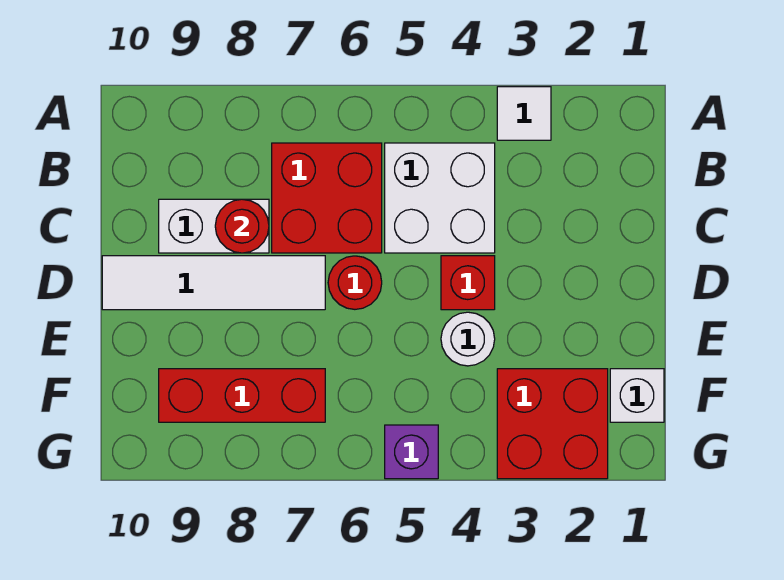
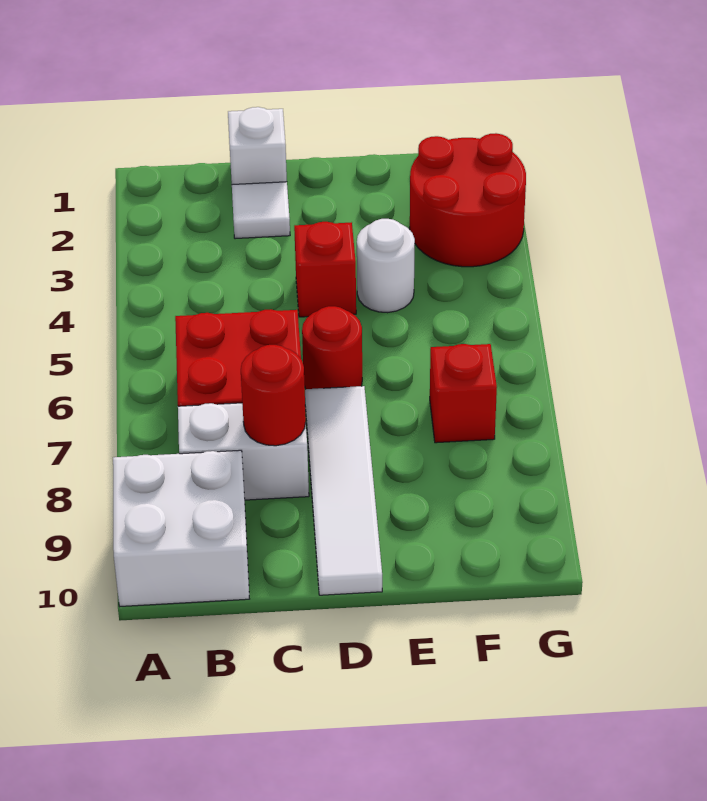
white 1x1 tile [497,87,551,140] -> white 1x1 tile moved to [232,182,290,239]
white 2x2 brick [385,143,495,253] -> white 2x2 brick moved to [113,450,249,606]
white 1x2 brick [159,199,269,253] -> white 1x2 brick turned to [178,403,309,500]
white 1x1 brick [610,369,664,422] -> white 1x1 brick moved to [228,107,287,185]
red 2x2 brick [497,369,608,479] -> red 2x2 round brick [410,133,526,267]
red 1x3 brick [159,369,325,422] -> red 1x1 brick [430,344,497,443]
purple 1x1 brick [385,425,438,479] -> none

